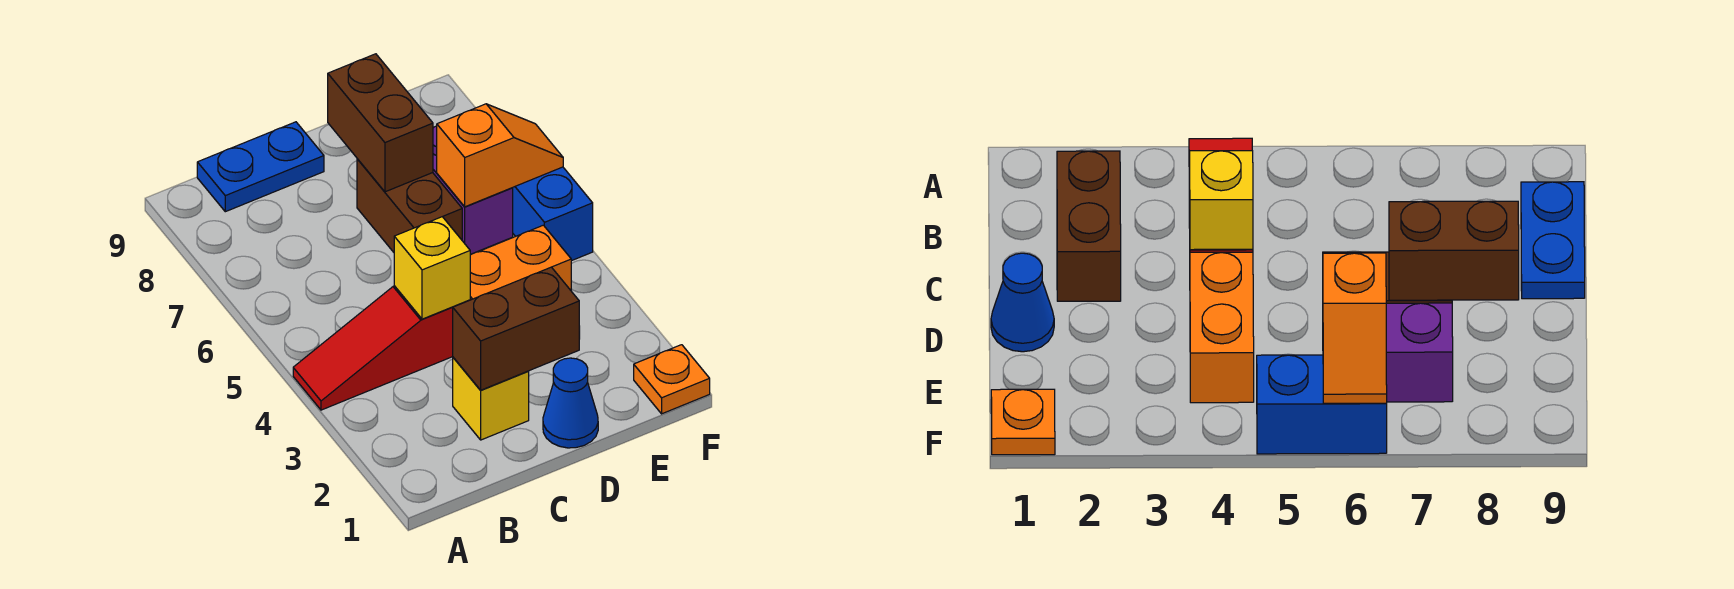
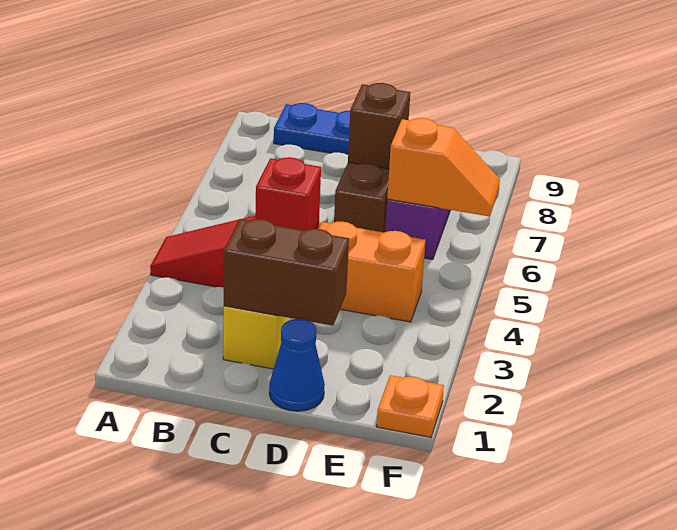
yellow 1x1 brick [394,217,470,319] -> red 1x1 brick [255,157,321,230]
brown 1x2 brick [328,54,433,192] -> brown 1x1 brick [348,83,410,169]
blue 1x2 brick [513,167,593,261] -> none

